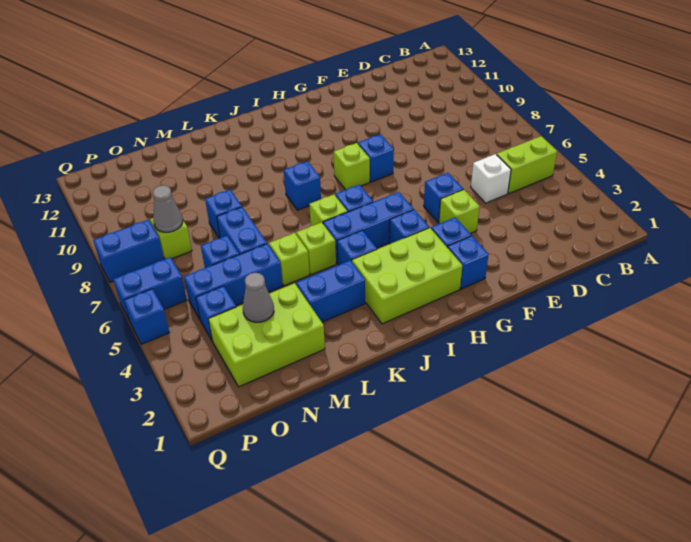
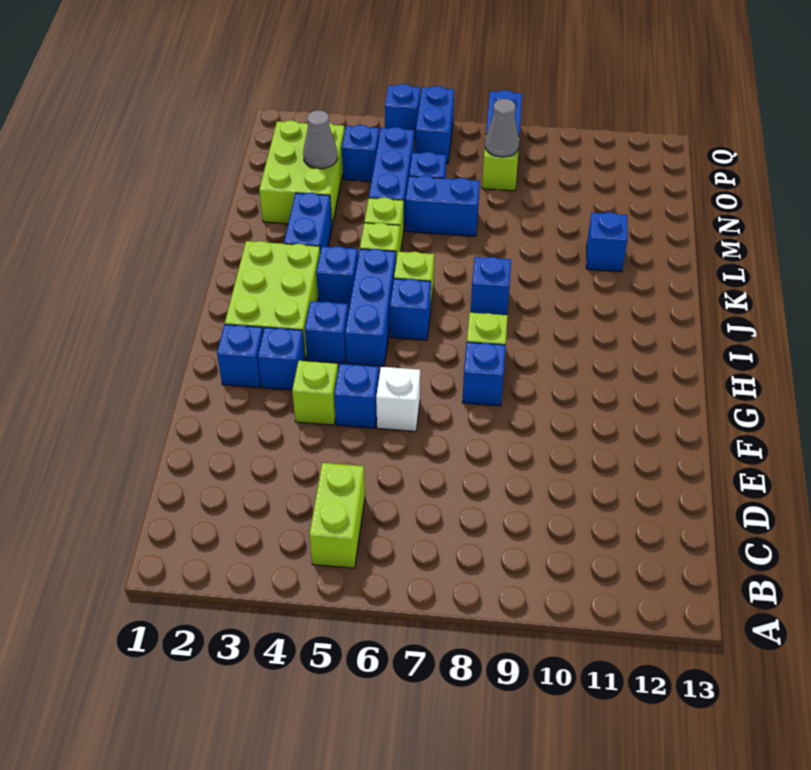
white 1x1 brick [471,154,511,203] -> white 1x1 brick moved to [376,367,420,431]
blue 1x1 brick [205,189,242,238] -> blue 1x1 brick moved to [586,212,628,272]

